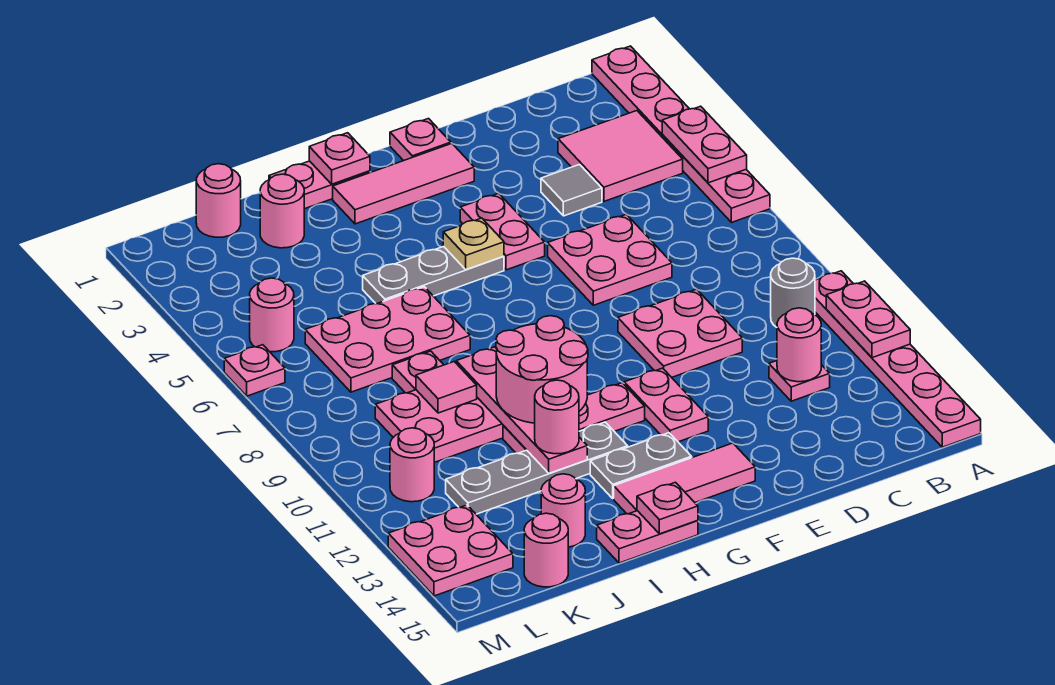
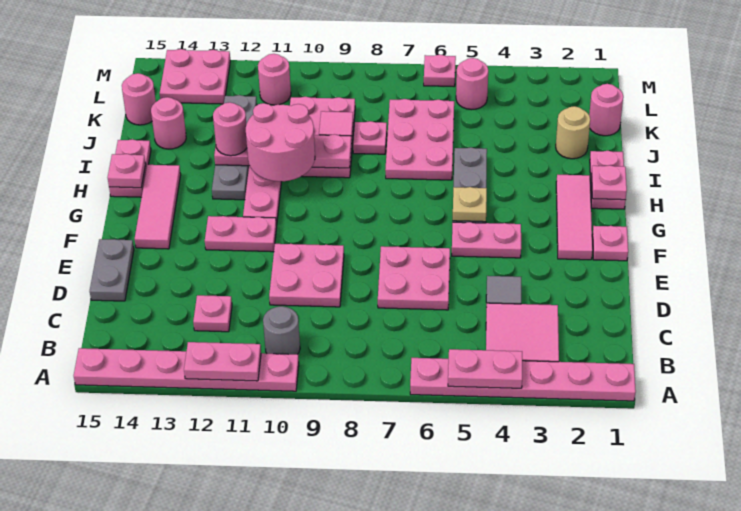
pink 1x1 round brick [777,308,821,382] -> none
grey 1x2 plate [590,433,691,498] -> grey 1x2 plate moved to [90,239,134,301]
pink 1x1 round brick [260,174,304,248] -> tan 1x1 round brick [556,106,590,159]

